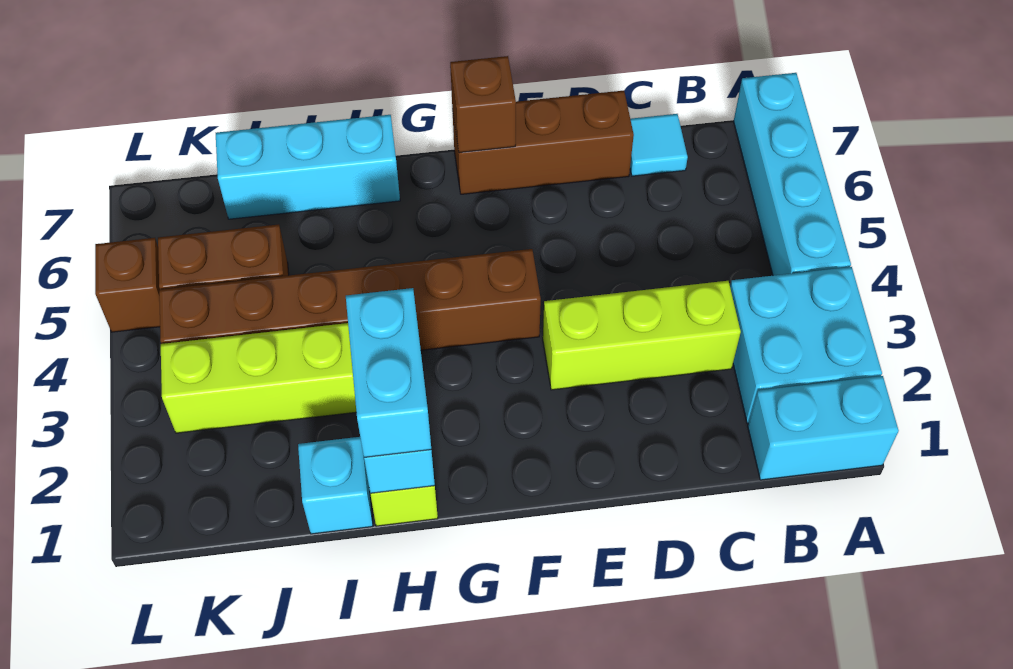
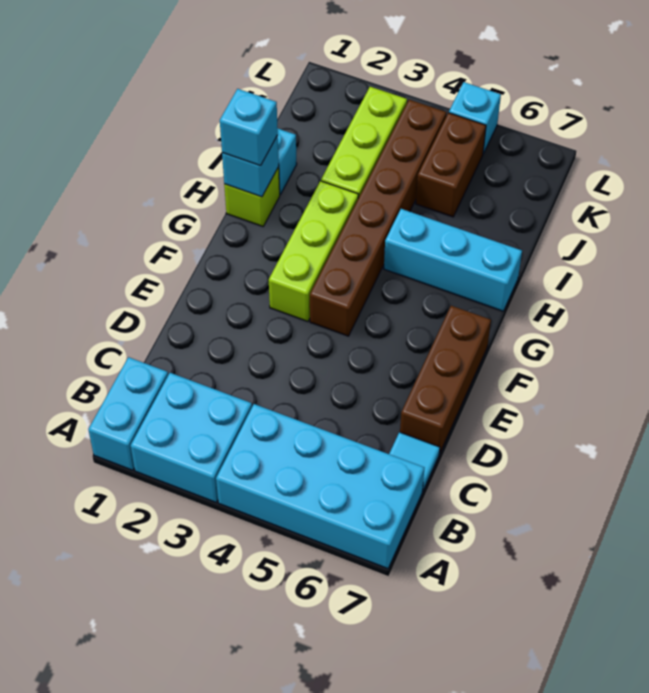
cyan 1x4 brick [734,73,851,276] -> cyan 2x4 brick [216,404,424,569]
lime 1x3 brick [543,281,741,390] -> lime 1x3 brick moved to [269,181,358,322]
brown 1x1 brick [450,56,516,153] -> none
cyan 1x2 brick [346,288,431,457] -> cyan 1x1 brick [220,89,278,166]
cyan 1x3 brick [216,115,400,219] -> cyan 1x3 brick turned to [384,209,522,311]
brown 1x1 brick [95,238,160,332] -> cyan 1x1 brick [449,82,501,154]

